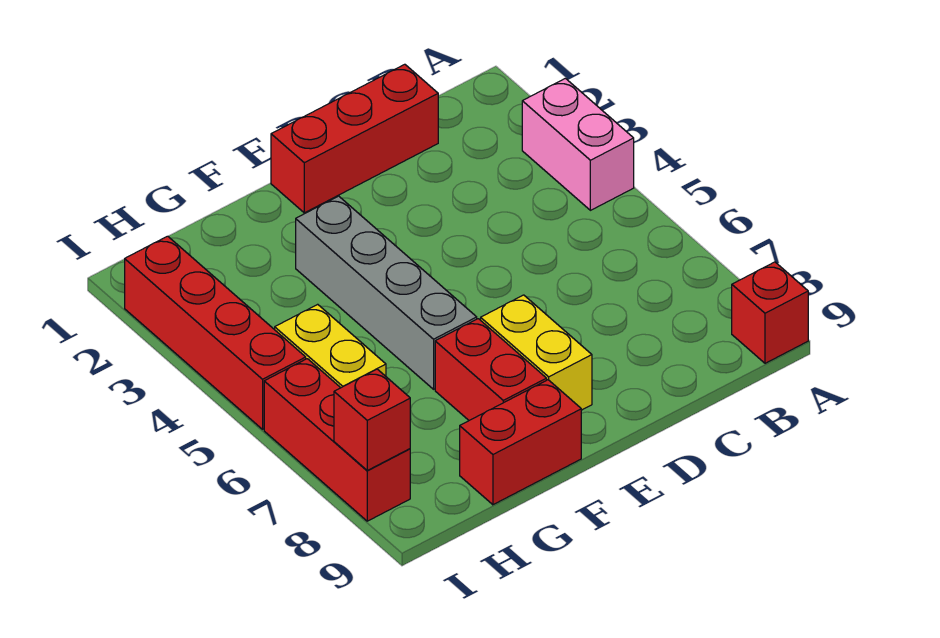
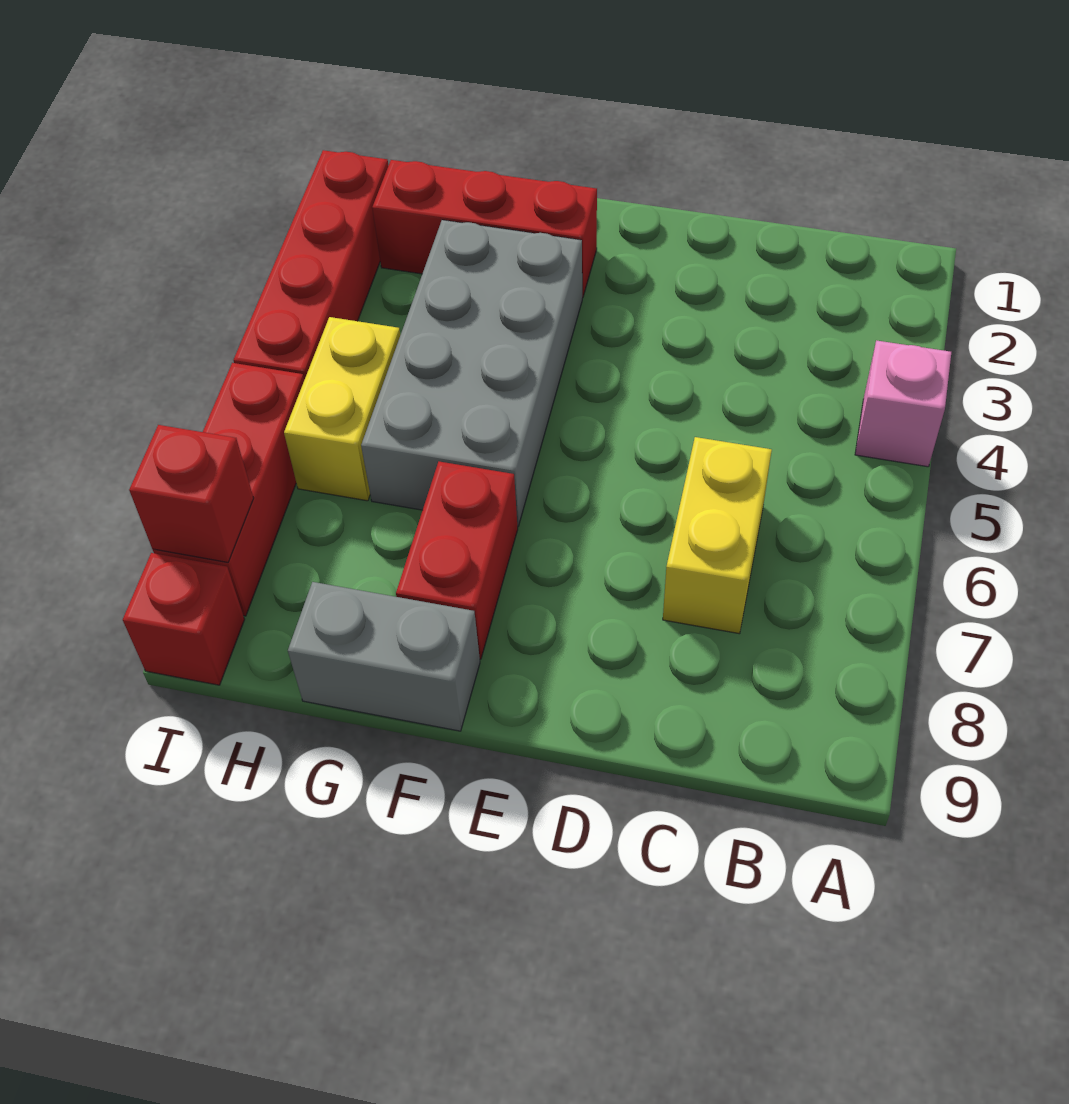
pink 1x2 brick [522,78,634,210] -> pink 1x1 brick [855,340,951,467]
red 1x1 brick [732,262,808,363] -> red 1x1 brick moved to [123,553,245,685]
red 1x3 brick [271,64,438,213] -> red 1x3 brick moved to [372,160,597,298]
yellow 1x2 brick [481,295,592,410] -> yellow 1x2 brick moved to [663,437,772,634]
grey 1x4 brick [296,196,477,389] -> grey 2x4 brick [361,220,582,526]
red 1x2 brick [460,380,581,505] -> grey 1x2 brick [288,582,480,731]

